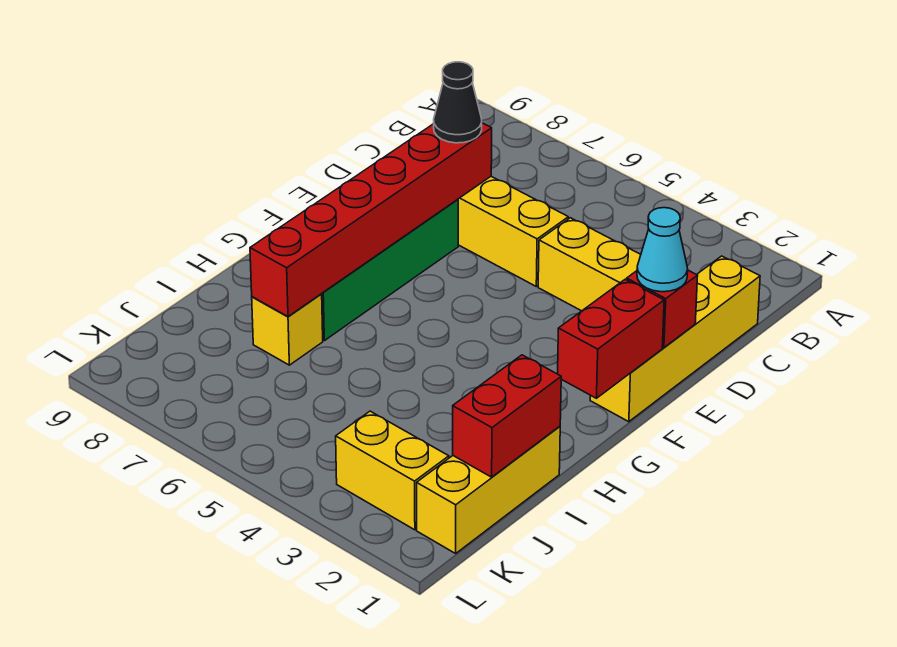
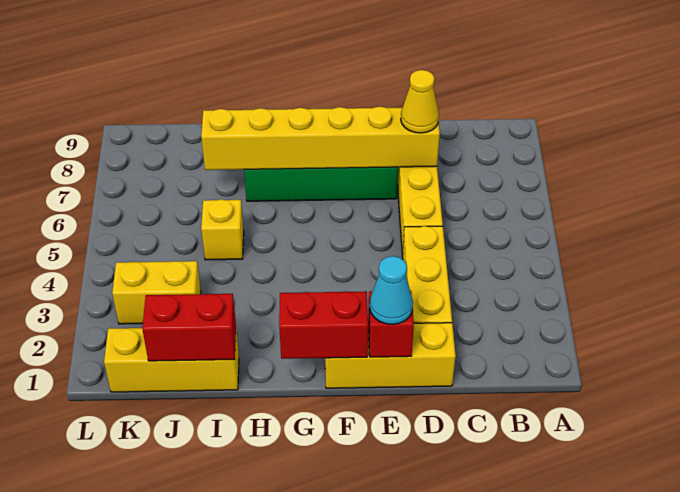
yellow 1x4 brick [590,256,760,422] -> yellow 1x3 brick [325,323,456,388]
red 1x6 brick [250,123,492,316] -> yellow 1x6 brick [201,106,440,170]
black 1x1 cone [434,62,482,143] -> yellow 1x1 cone [401,70,439,133]
yellow 1x1 brick [252,294,323,365] -> yellow 1x1 brick moved to [201,199,244,260]
yellow 1x2 brick [336,411,449,530] -> yellow 1x2 brick turned to [112,261,201,324]

